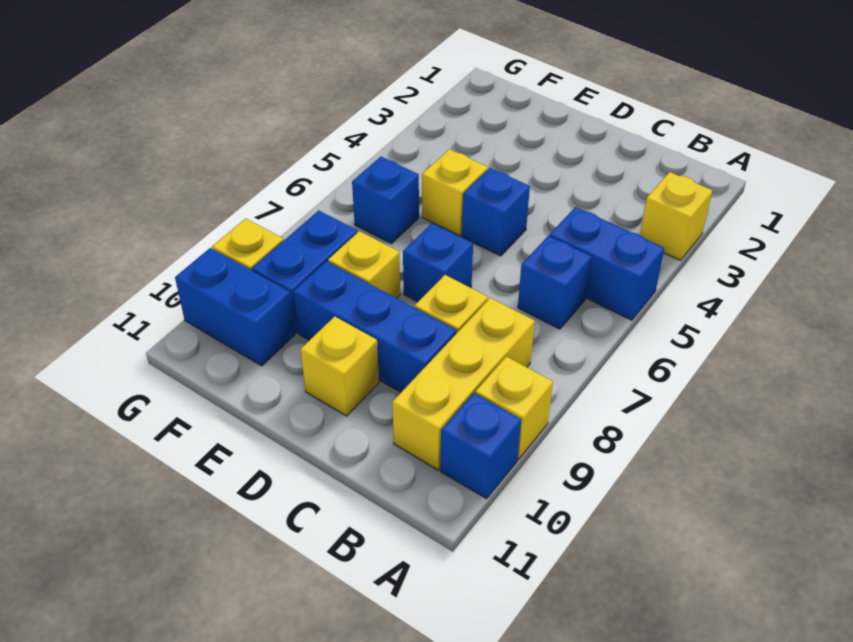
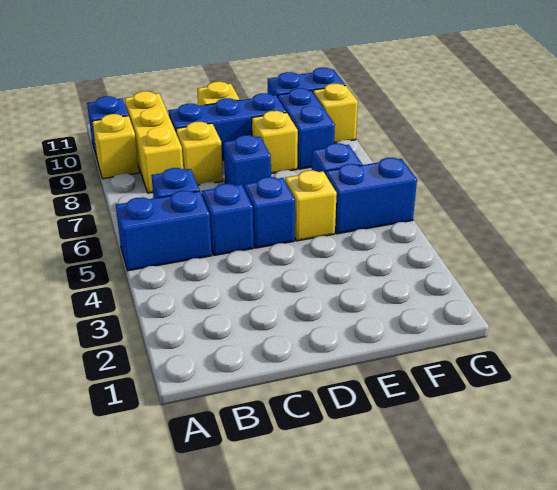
yellow 1x1 brick [640,172,712,260] -> none
none -> blue 1x1 brick [202,184,254,255]
none -> blue 1x2 brick [325,158,417,234]

